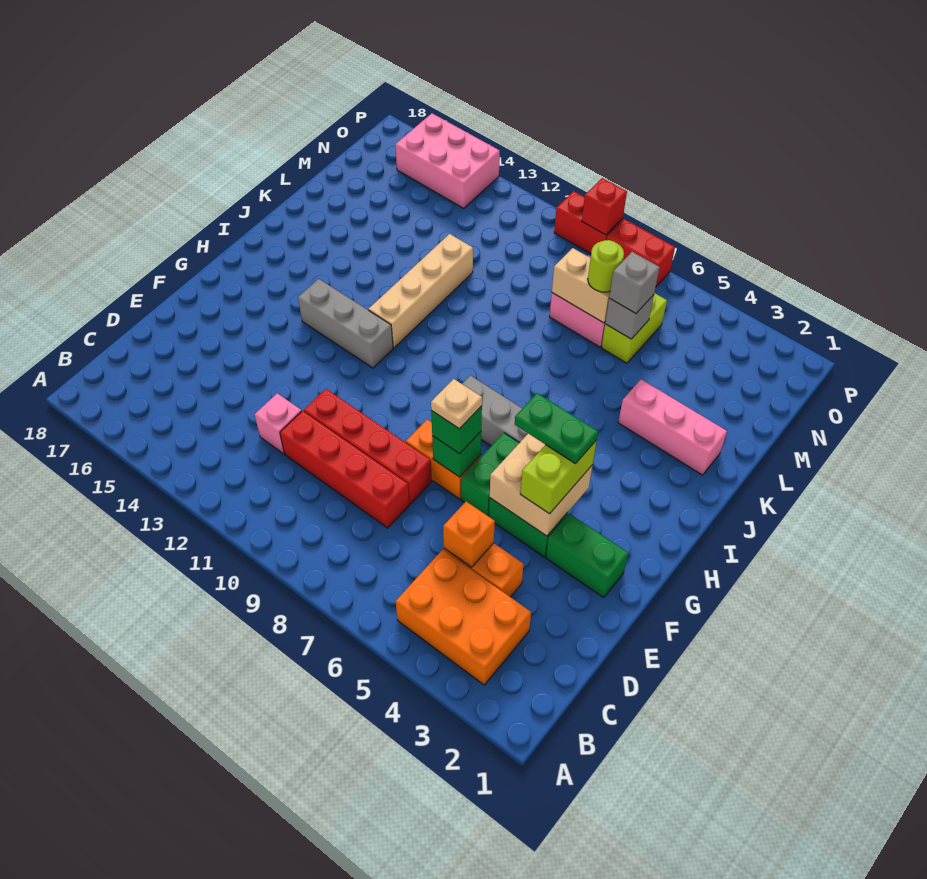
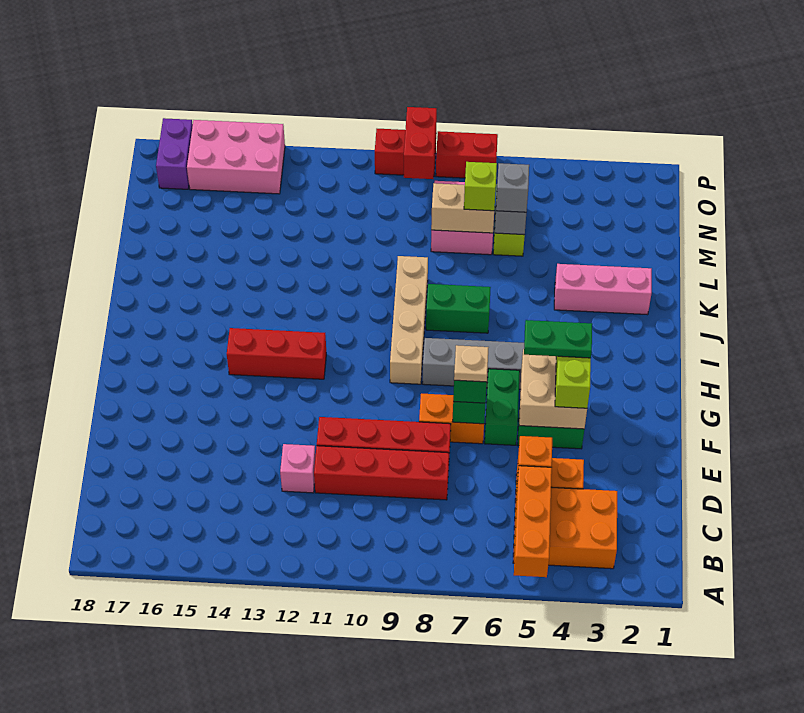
none -> orange 1x3 brick [514,466,552,577]
green 1x2 brick [546,514,628,598] -> green 1x2 brick moved to [426,284,491,333]
grey 1x3 brick [298,279,393,368] -> red 1x3 brick [227,328,326,379]
tan 1x4 brick [369,234,473,348] -> tan 1x4 brick moved to [390,256,428,384]
lime 1x1 round brick [588,240,624,292] -> lime 1x1 brick [464,162,497,211]
none -> purple 1x2 brick [156,118,193,189]
red 1x1 brick [582,178,627,235] -> red 1x2 brick [404,107,437,179]

